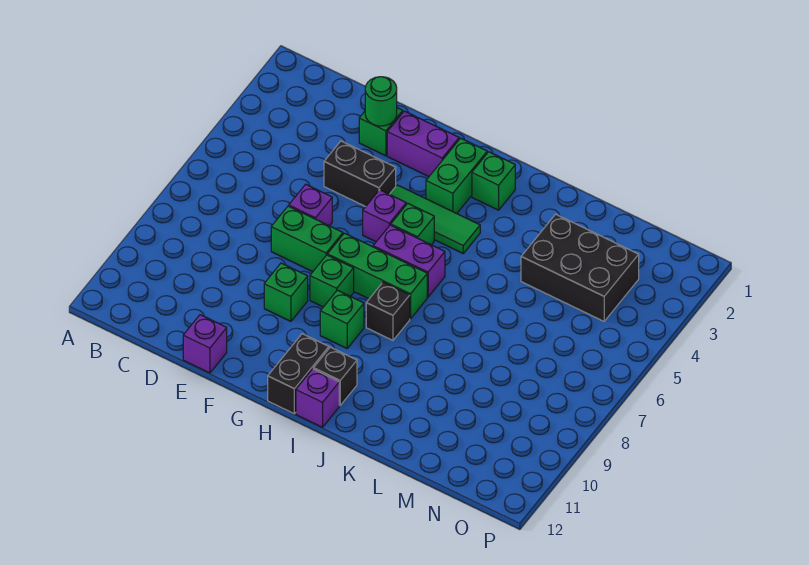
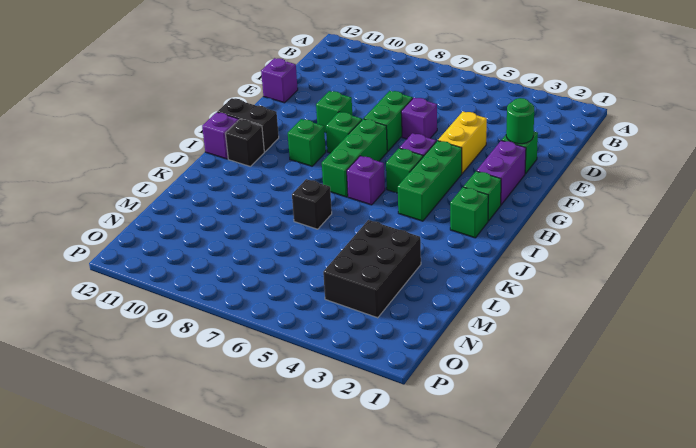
black 1x2 brick [324,141,396,207] -> yellow 1x2 brick [438,112,487,174]
green 1x3 tile [390,185,480,253] -> green 1x3 brick [398,141,462,221]
green 1x2 brick [426,138,487,213] -> green 1x1 brick [464,171,501,221]
purple 1x2 brick [373,225,445,297] -> purple 1x1 brick [347,156,385,205]
black 1x1 brick [366,282,410,340] -> black 1x1 brick moved to [292,179,332,229]

